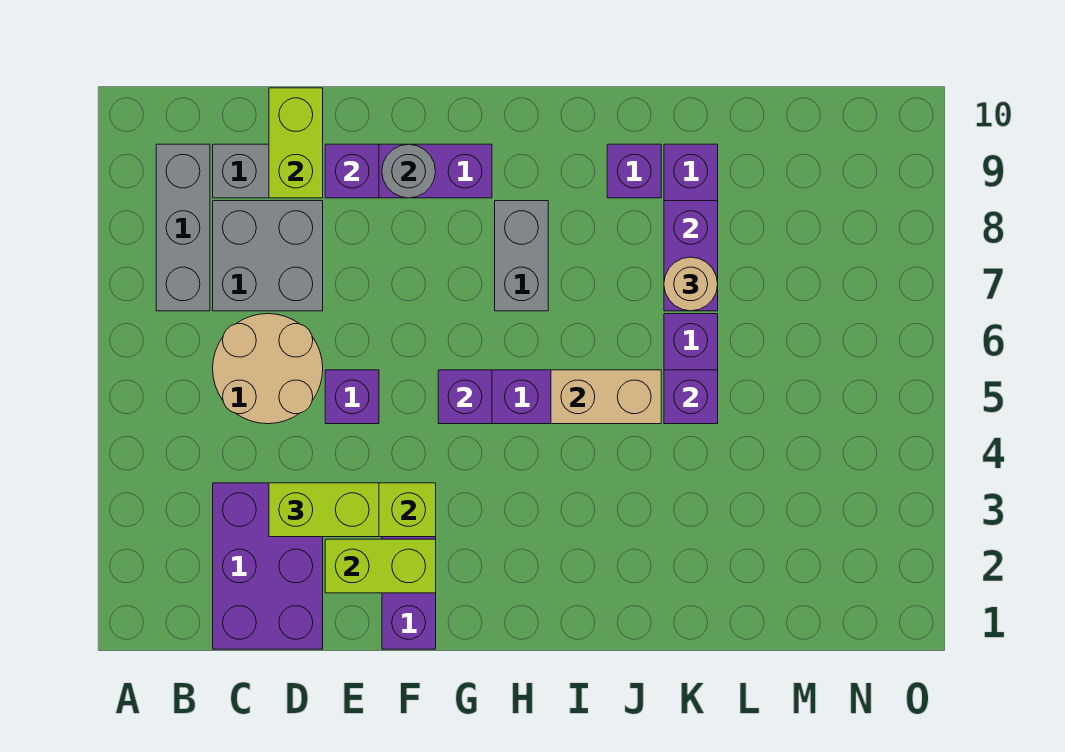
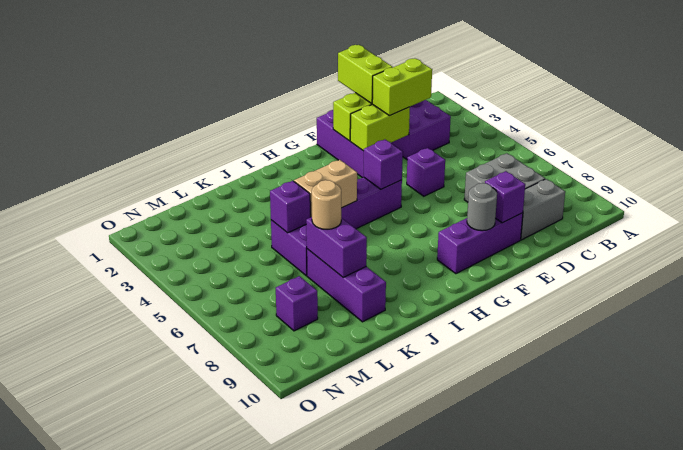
grey 1x3 brick [156,144,210,311] -> none
tan 2x2 round brick [213,314,323,424] -> none
lime 1x2 brick [269,88,323,198] -> lime 1x2 brick moved to [338,45,393,103]
grey 1x2 brick [495,201,548,311] -> none
purple 1x1 brick [607,144,661,198] -> purple 1x1 brick moved to [276,276,318,331]

